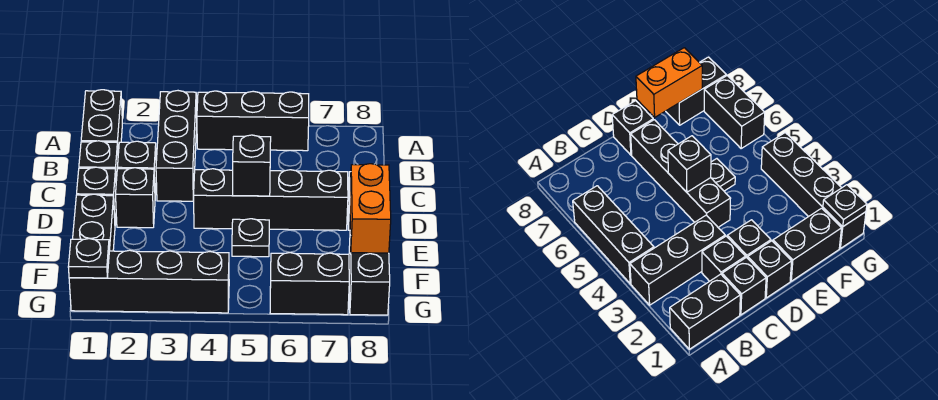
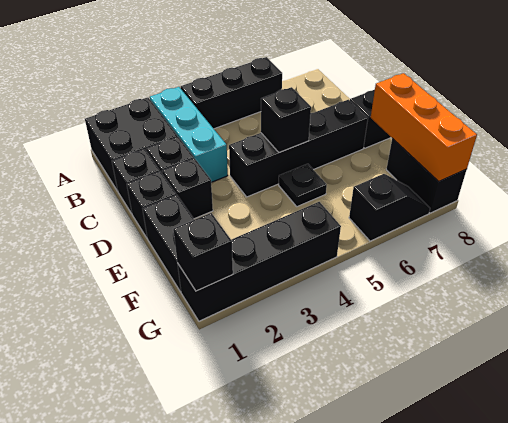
black 1x2 brick [81,90,122,153] -> black 2x2 brick [85,97,177,191]
black 1x3 brick [156,91,197,201] -> cyan 1x3 brick [150,87,228,182]
orange 1x2 brick [350,164,391,253] -> orange 1x3 brick [371,73,477,182]
black 1x1 plate [68,239,109,278] -> black 1x1 brick [173,213,233,291]
black 1x2 brick [270,253,349,315] -> black 1x2 slope [349,174,430,241]

